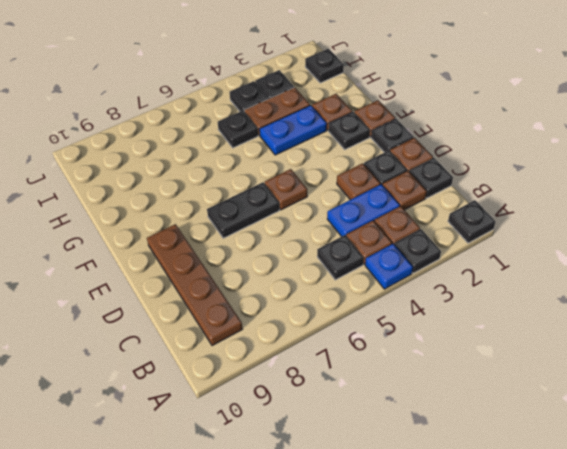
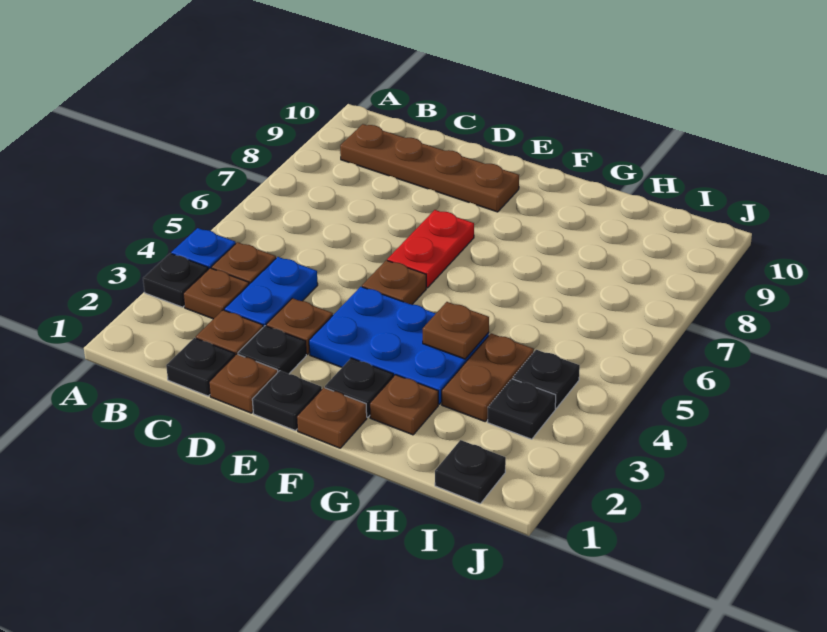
black 1x1 plate [448,200,495,243] -> none
black 1x1 plate [317,235,363,280] -> none
black 1x2 plate [207,182,279,238] -> red 1x2 plate [387,210,474,288]
blue 1x2 plate [260,105,327,155] -> blue 2x3 plate [309,287,489,404]
none -> brown 1x1 plate [423,302,489,359]
black 1x1 plate [218,111,258,148] -> none

